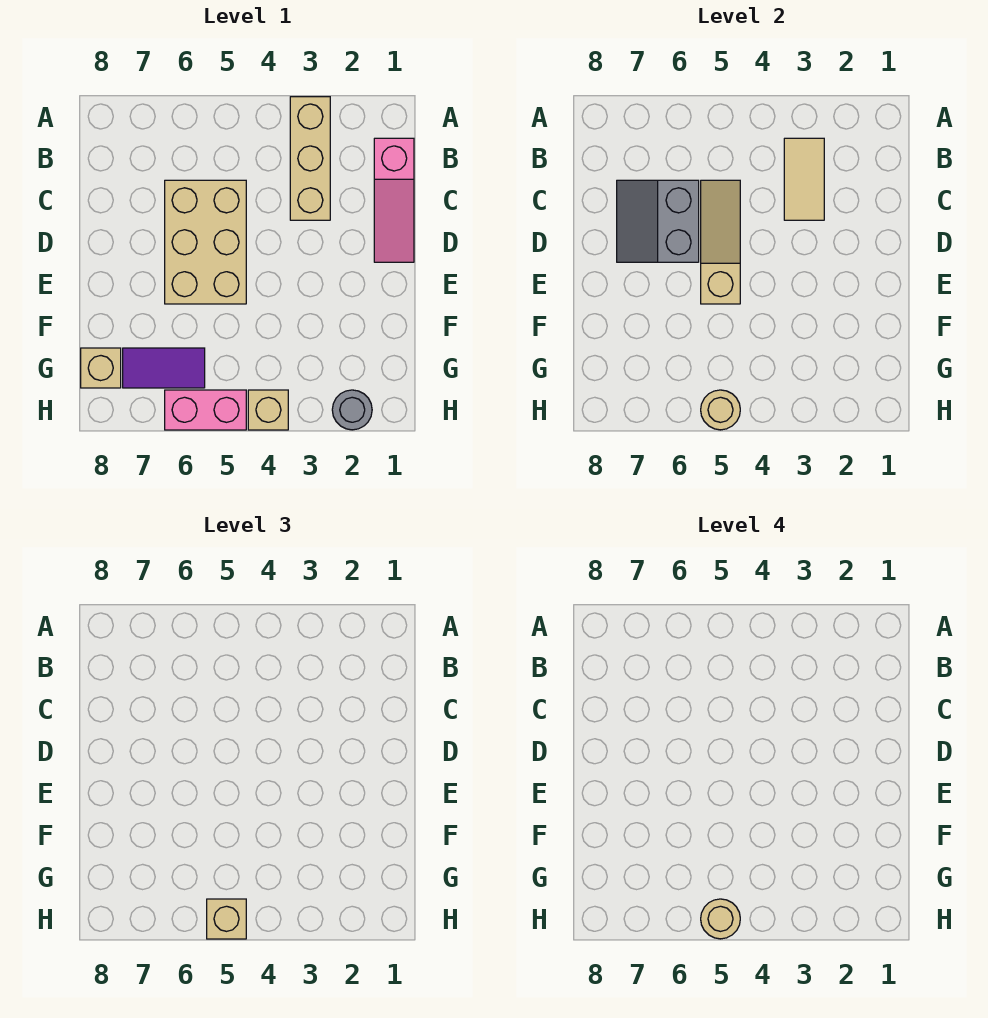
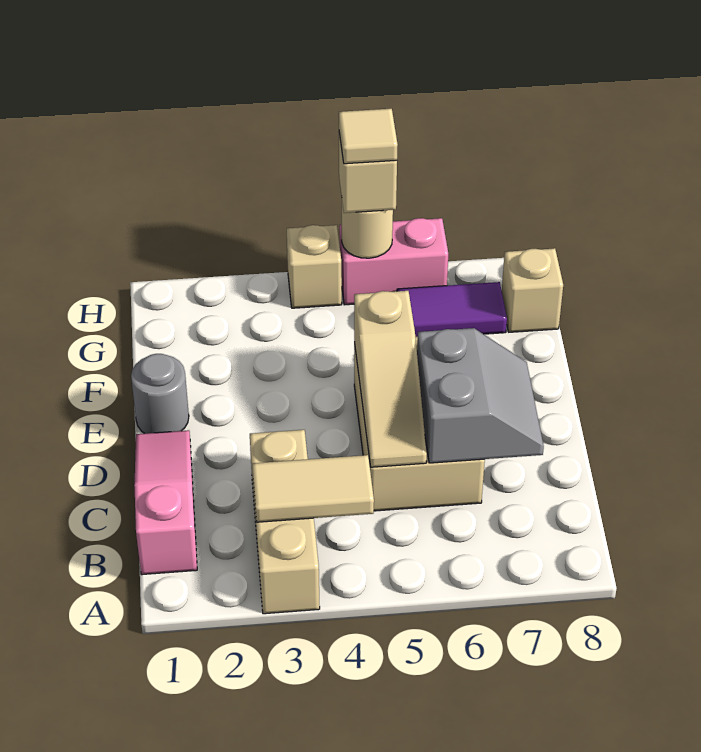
tan 1x2 tile [784,138,824,220] -> tan 1x2 tile turned to [252,455,374,522]
grey 1x1 round brick [332,390,372,430] -> grey 1x1 round brick moved to [131,354,189,433]
tan 1x1 round brick [701,899,740,939] -> tan 1x1 tile [339,109,398,164]

